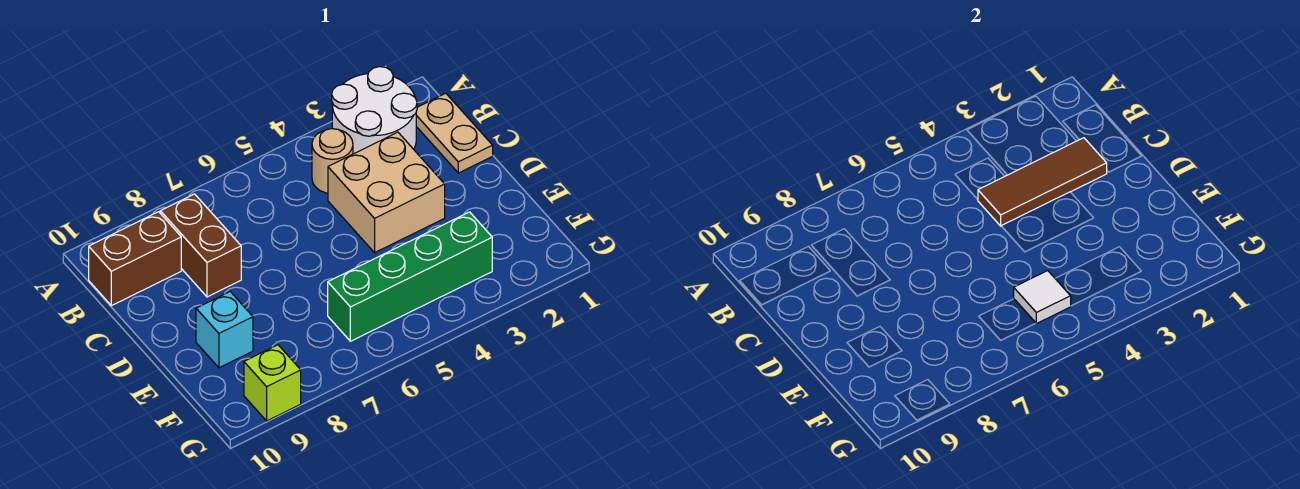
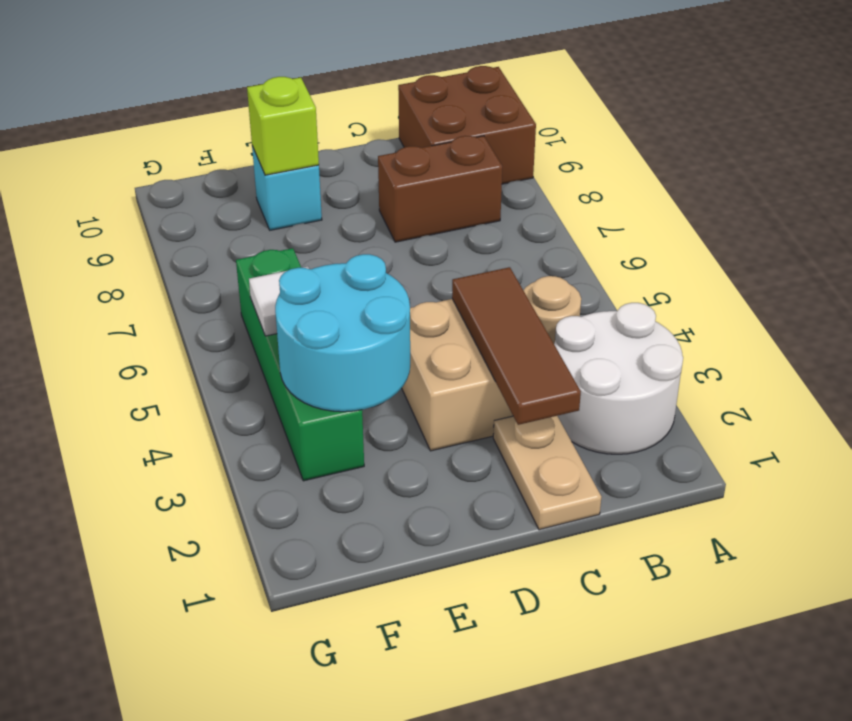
tan 1x2 plate [416,93,493,173] -> tan 1x2 plate turned to [493,416,601,530]
brown 1x2 brick [89,212,181,306] -> brown 2x2 brick [398,66,536,184]
none -> cyan 2x2 round brick [275,254,410,412]
lime 1x1 brick [244,345,301,421] -> lime 1x1 brick moved to [247,77,319,175]

